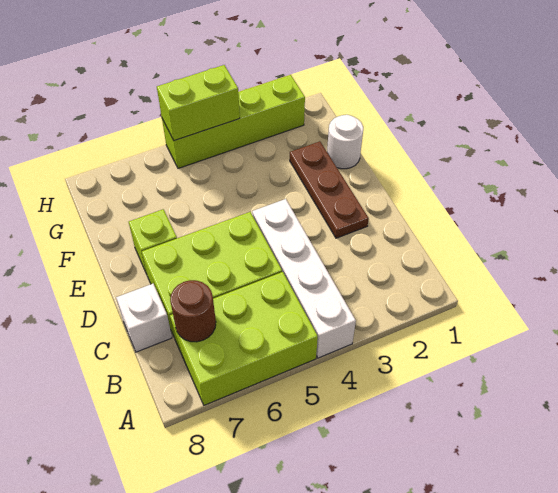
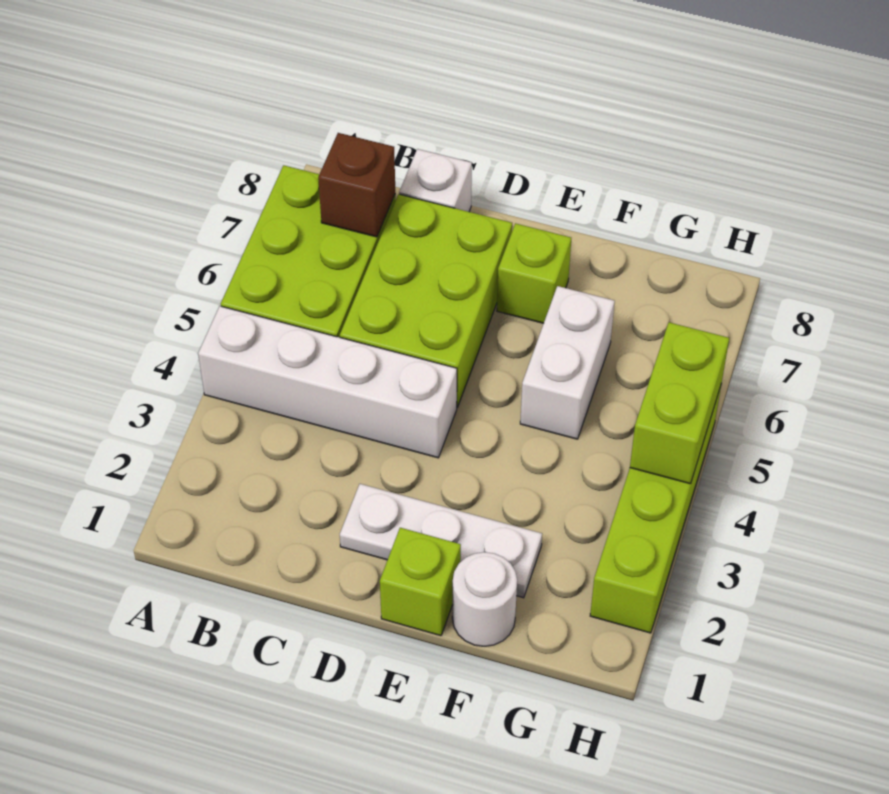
brown 1x1 round brick [170,280,216,342] -> brown 1x1 brick [318,133,395,237]
brown 1x3 plate [290,141,369,238] -> white 1x3 plate [340,484,542,598]
none -> lime 1x1 brick [380,528,461,636]
none -> white 1x2 brick [520,286,615,439]

